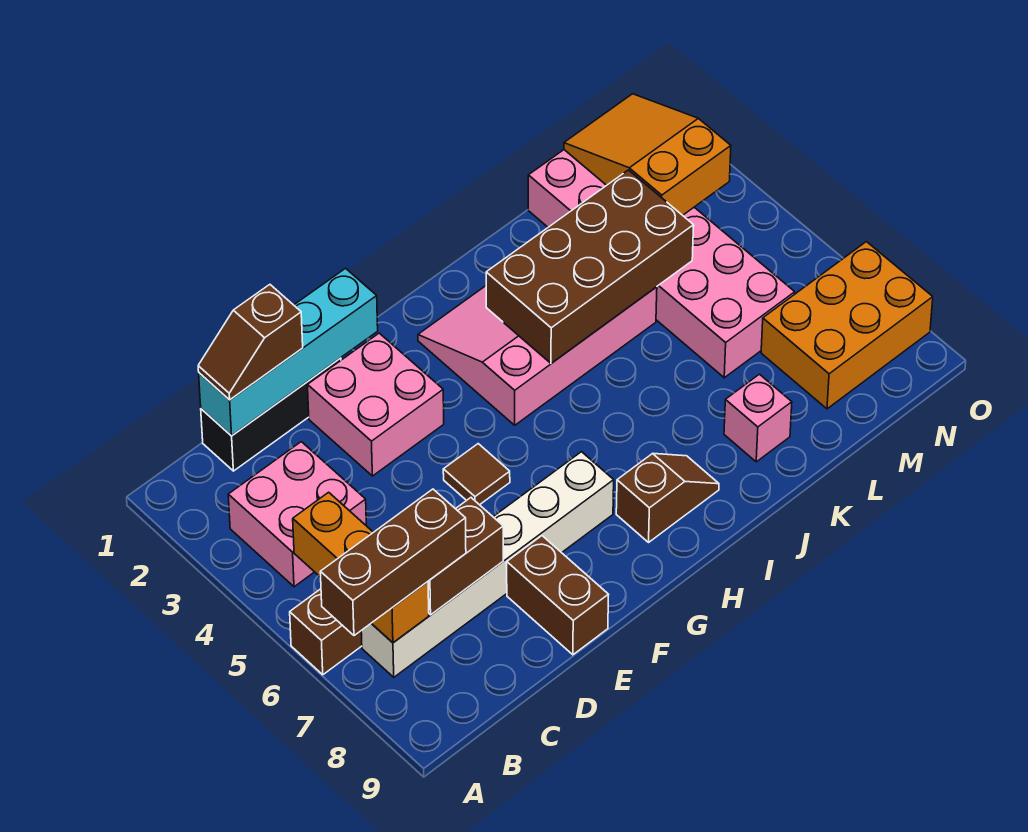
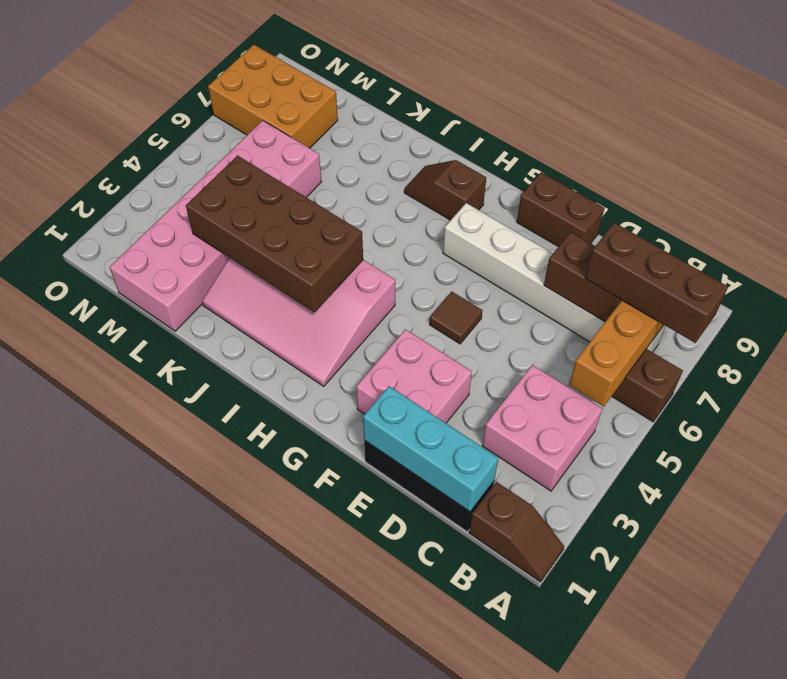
cyan 1x4 brick [199,268,378,436] -> cyan 1x3 brick [363,386,498,512]
brown 1x2 slope [198,285,303,400] -> brown 1x2 slope moved to [469,482,564,582]
brown 1x2 brick [507,536,609,655] -> brown 1x2 brick turned to [517,172,604,247]
pink 1x1 brick [724,374,792,462] -> none
orange 2x3 slope [564,94,731,215] -> none

